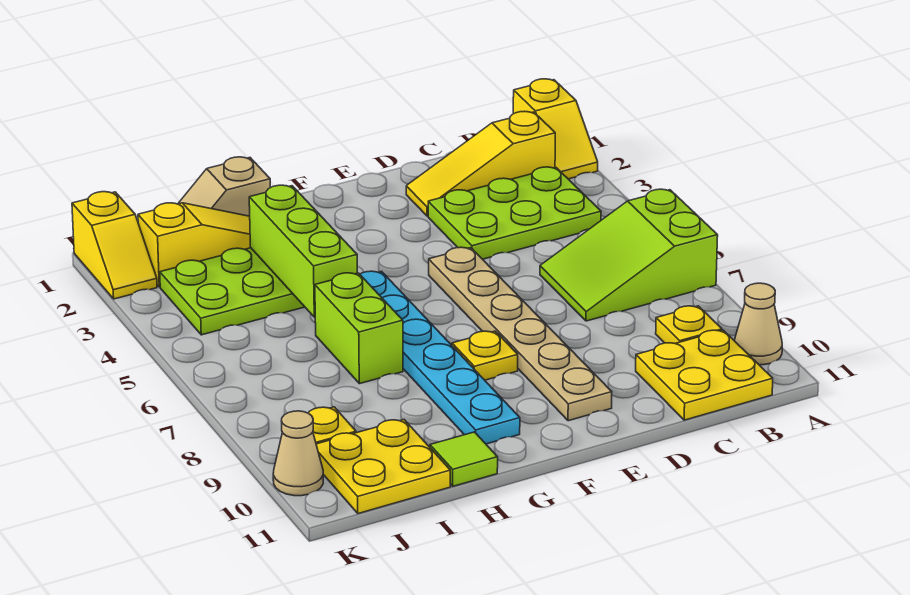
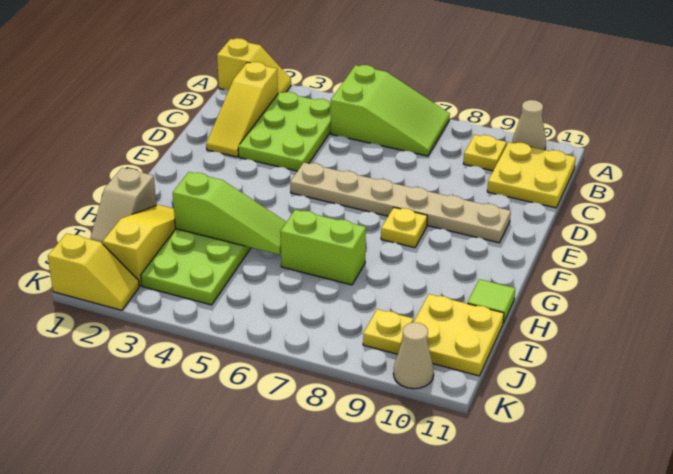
lime 2x3 slope [540,189,718,321] -> lime 2x3 slope turned to [331,65,450,156]
cyan 1x6 plate [360,271,520,444] -> none
lime 1x3 brick [249,185,357,317] -> lime 1x3 slope [173,172,286,254]

